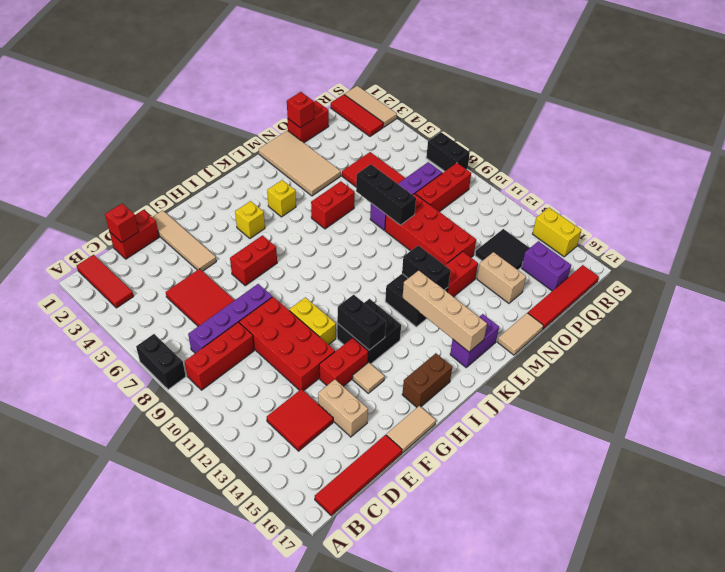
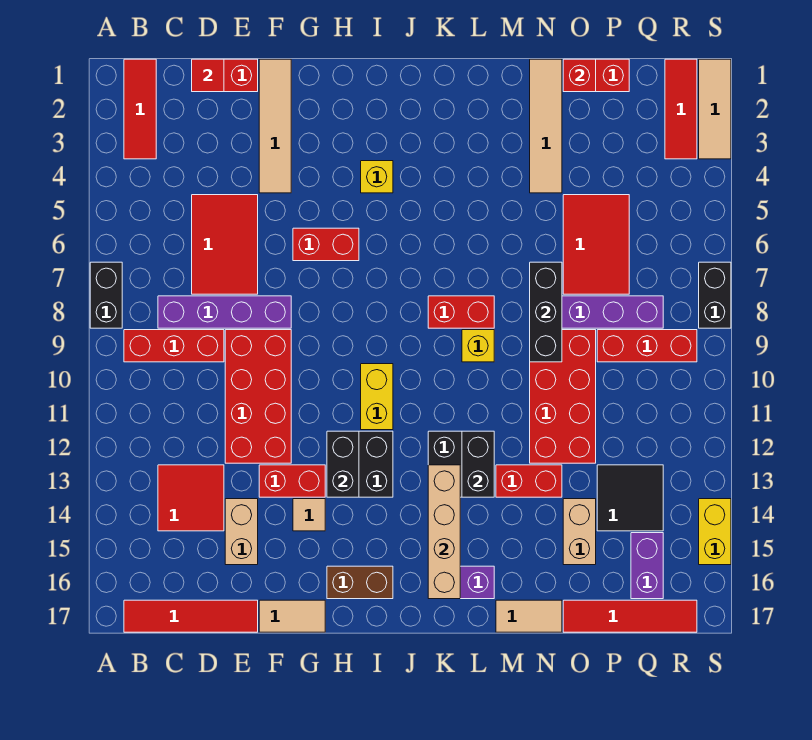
red 1x1 brick [105,204,139,242] -> red 1x1 tile [192,59,224,92]
yellow 1x2 brick [289,297,336,345] -> yellow 1x2 brick moved to [361,364,393,430]
yellow 1x1 brick [267,180,296,217] -> yellow 1x1 brick moved to [462,330,494,362]
red 1x2 brick [311,181,355,229] -> red 1x2 brick moved to [428,296,494,328]
tan 2x4 tile [259,130,341,196] -> tan 1x4 tile [530,59,562,193]

